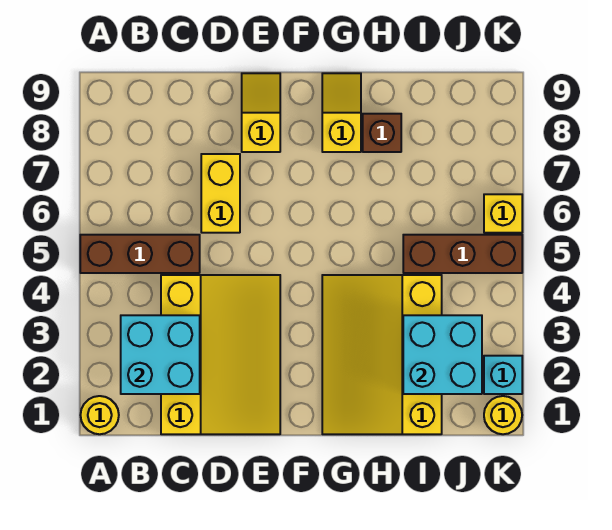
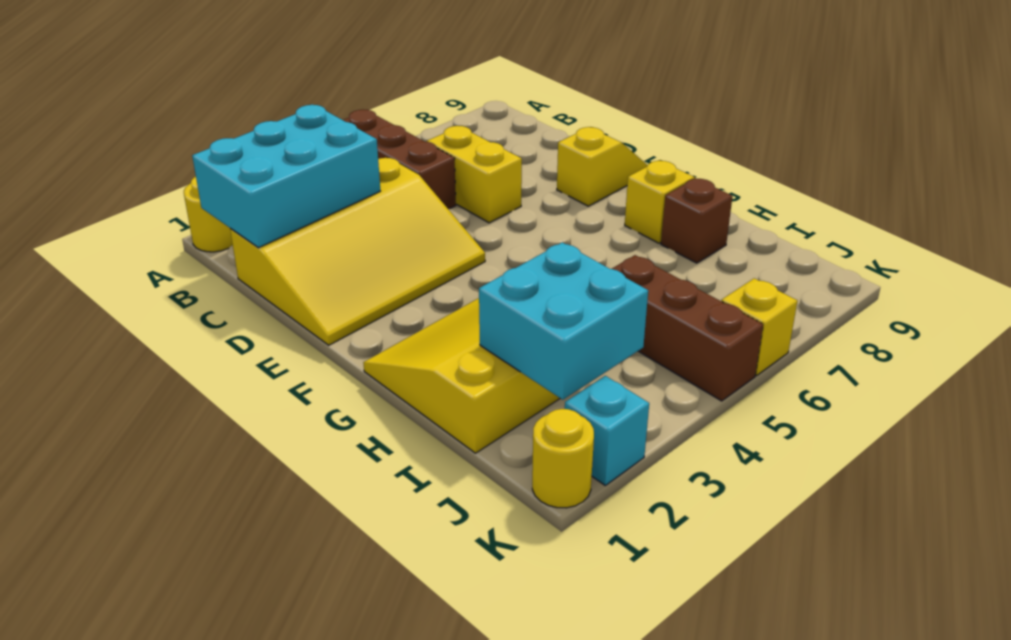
cyan 2x2 brick [121,315,200,394] -> cyan 2x3 brick [192,105,380,248]
yellow 1x2 brick [201,154,240,233] -> yellow 1x2 brick turned to [427,126,522,223]

